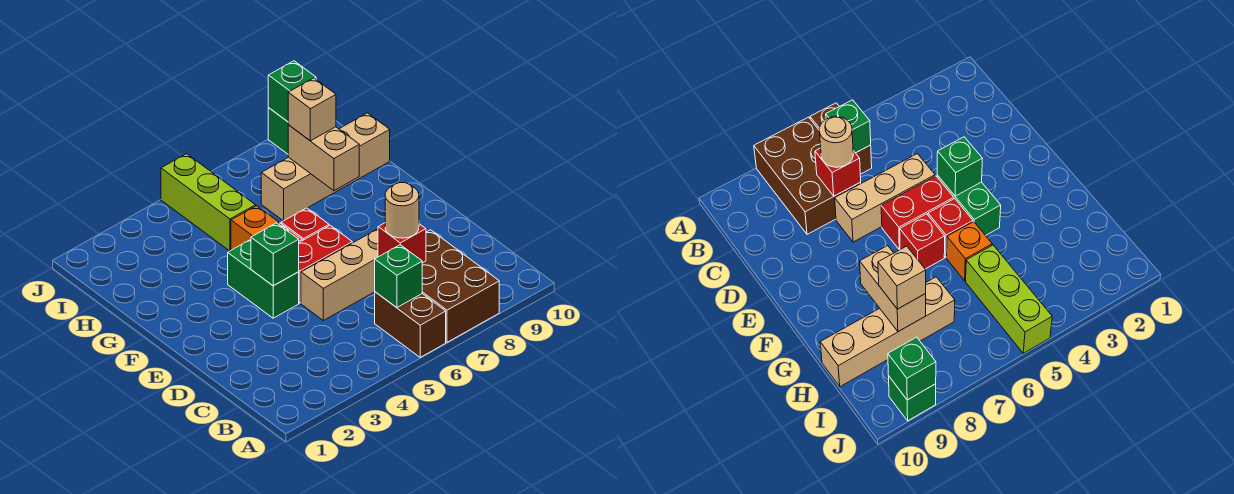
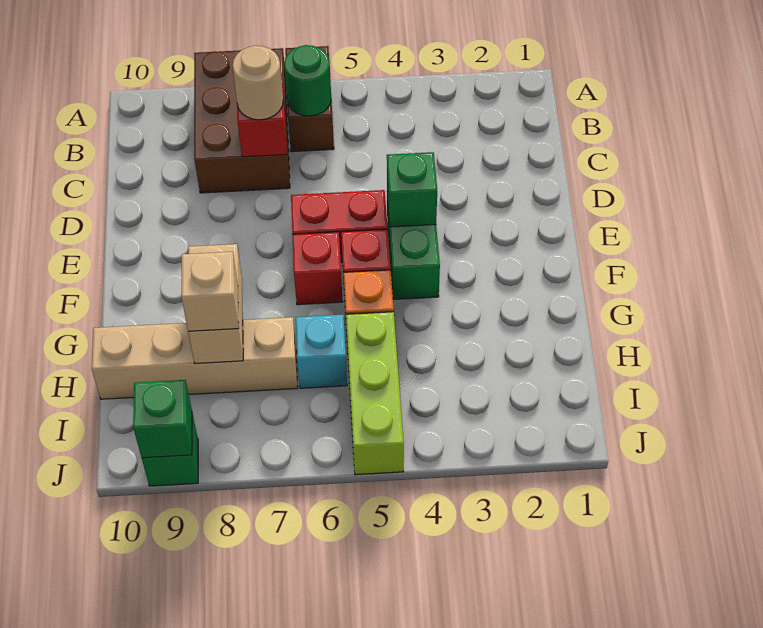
green 1x1 brick [375,245,422,308] -> green 1x1 round brick [284,45,331,116]
tan 1x3 brick [301,229,378,320] -> none
none -> cyan 1x1 brick [296,315,347,388]

